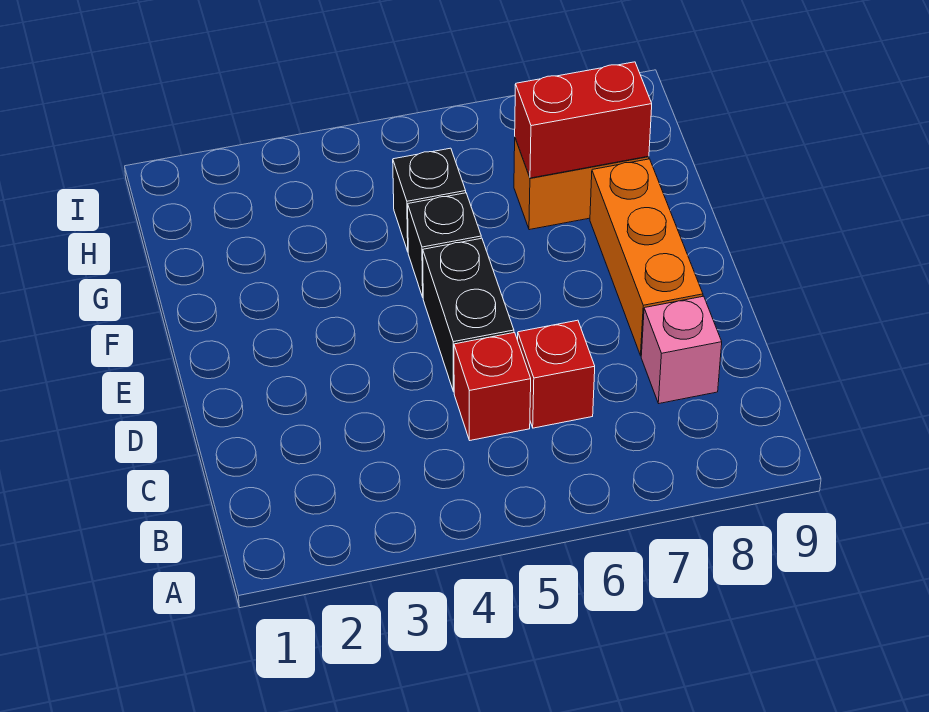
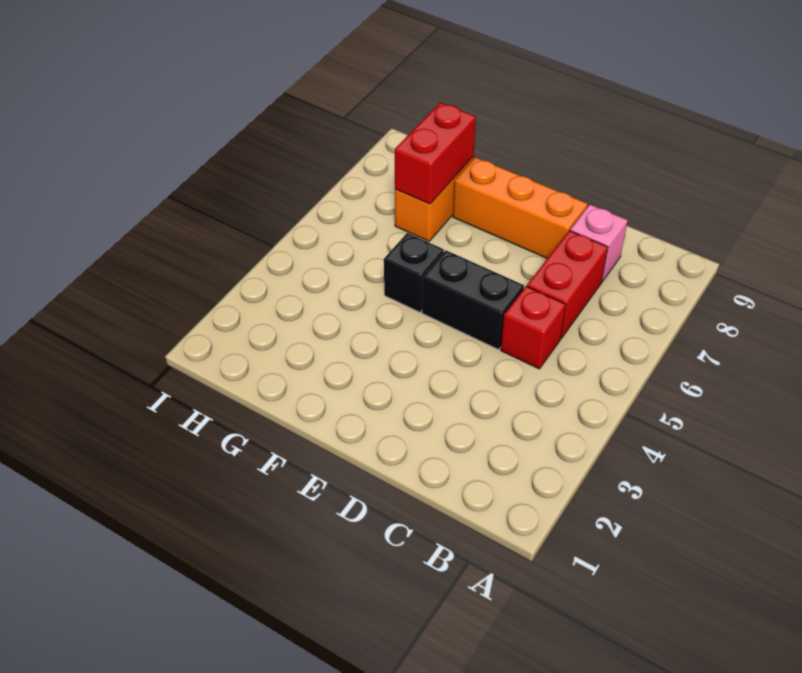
red 1x1 brick [518,320,595,428] -> red 1x2 brick [527,231,608,338]
black 1x1 brick [393,148,466,251] -> none

